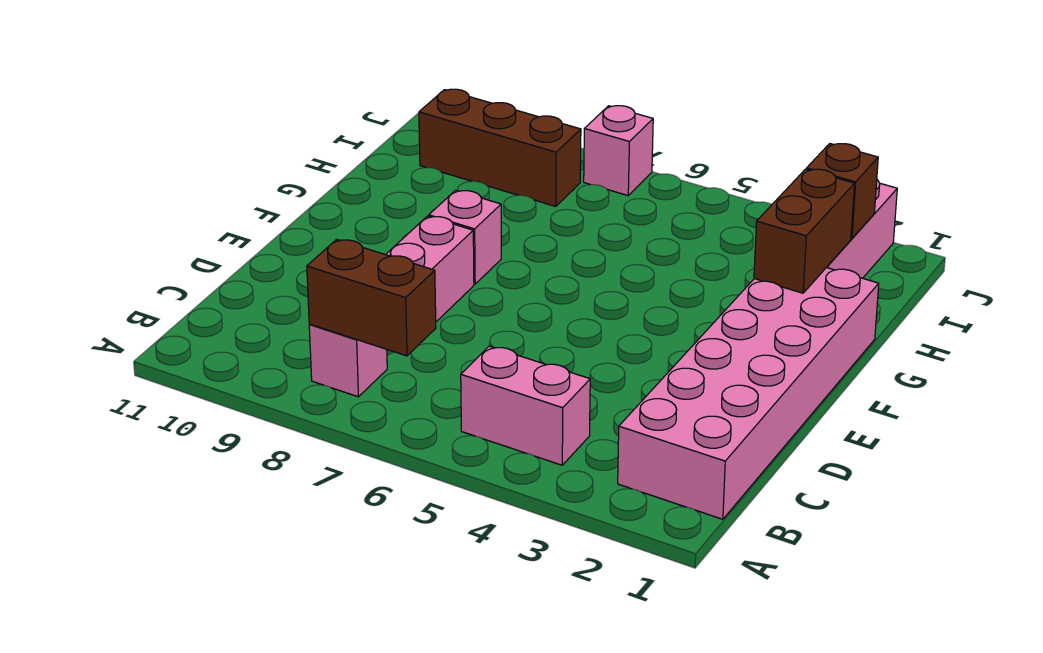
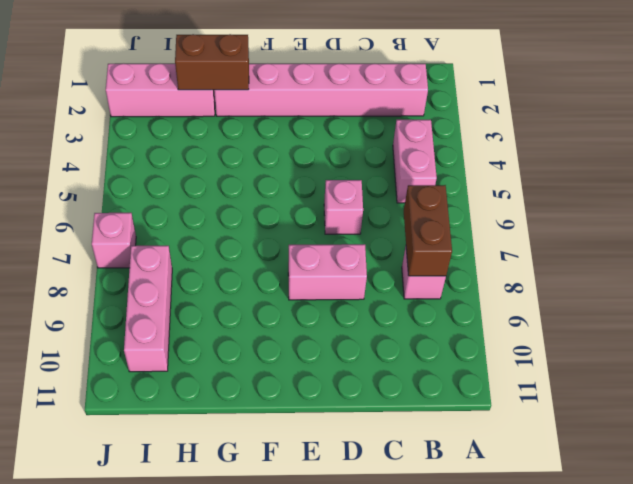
pink 2x6 brick [618,268,879,519] -> pink 1x6 brick [214,63,428,116]
pink 1x1 brick [429,190,501,284] -> pink 1x1 brick moved to [324,180,363,234]
brown 1x1 brick [807,144,878,239] -> none
brown 1x3 brick [419,89,581,206] -> pink 1x3 brick [124,246,172,372]

